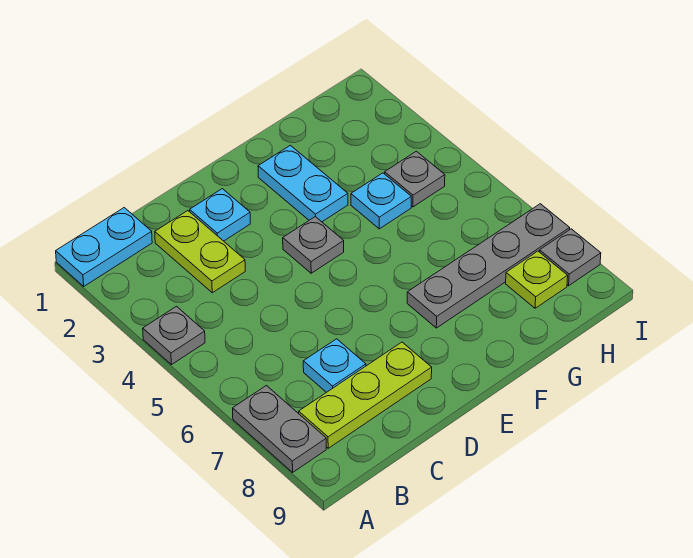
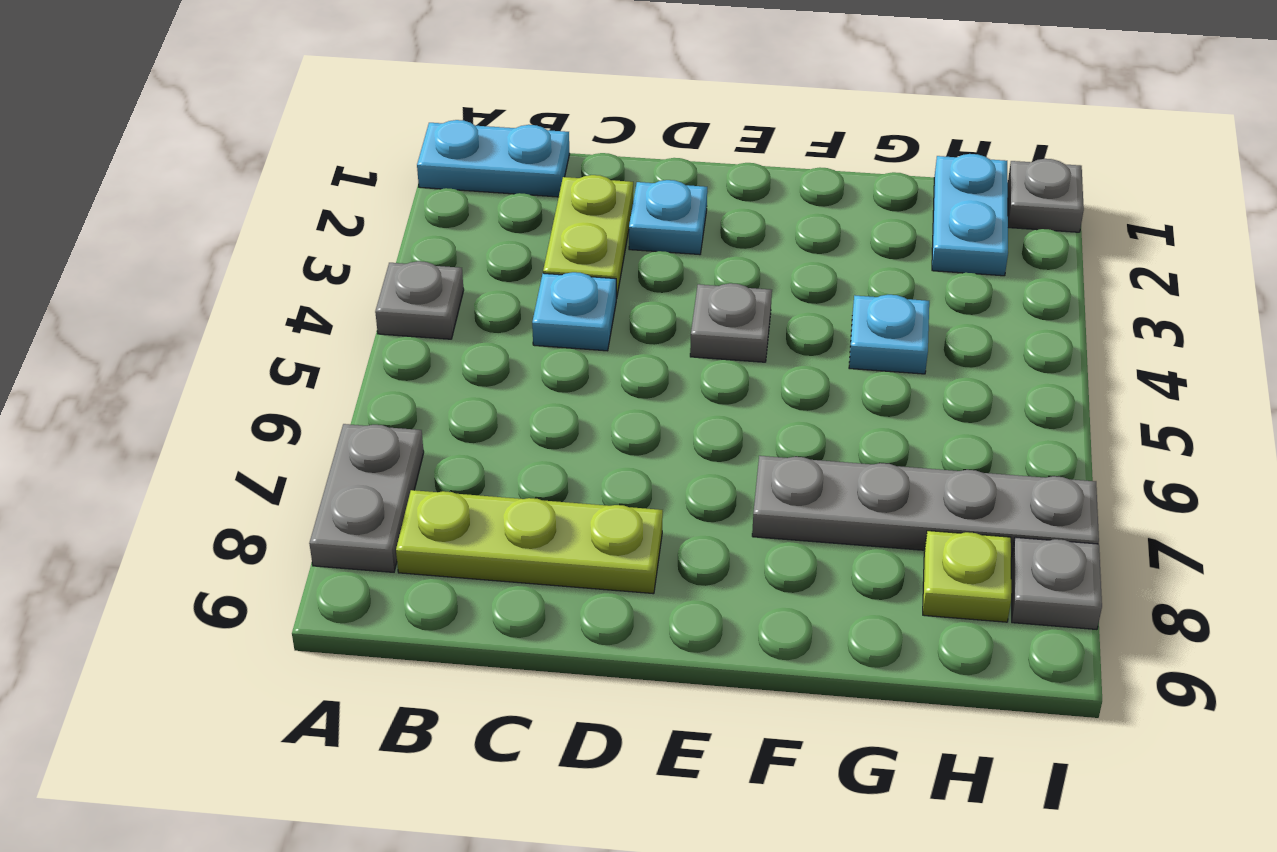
cyan 1x1 plate [303,339,366,393] -> cyan 1x1 plate moved to [532,272,616,351]
cyan 1x2 plate [258,145,348,222] -> cyan 1x2 plate moved to [932,154,1008,276]
grey 1x1 plate [385,151,445,207] -> grey 1x1 plate moved to [1008,159,1084,232]

